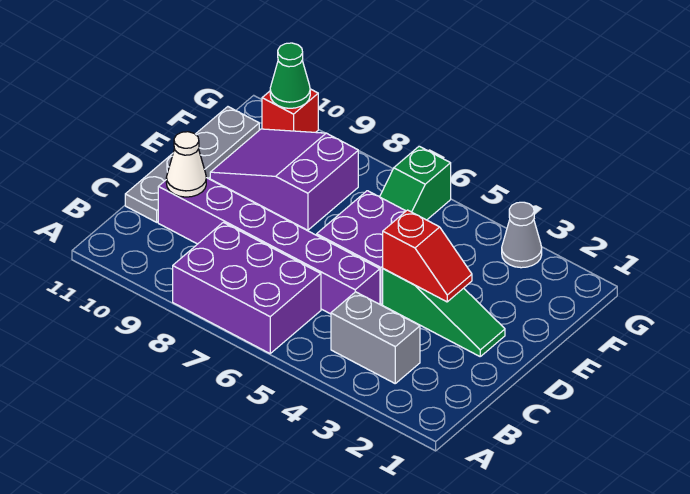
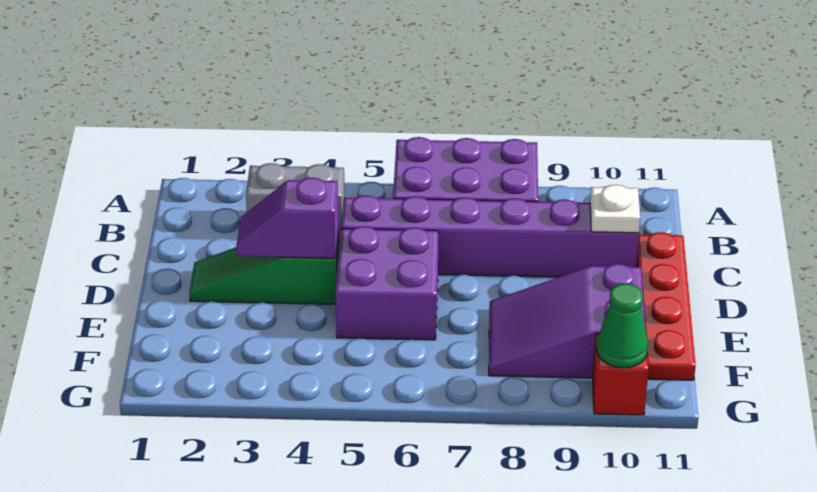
white 1x1 cone [166,132,206,197] -> white 1x1 plate [590,185,640,233]
grey 1x4 plate [125,107,259,222] -> red 1x4 plate [637,232,696,380]
red 1x2 slope [383,210,472,302] -> purple 1x2 slope [236,178,339,258]
purple 2x3 slope [210,129,358,230] -> purple 2x3 slope turned to [489,264,646,378]
green 1x2 slope [380,146,451,220] -> none
grey 1x1 cone [502,202,542,268] -> none

